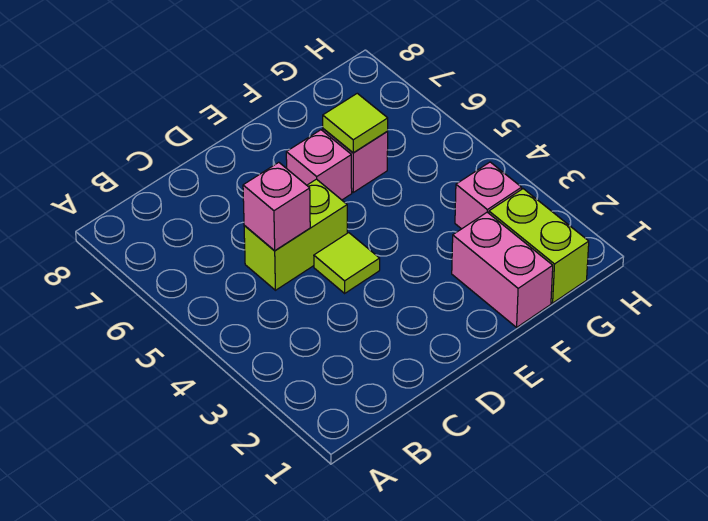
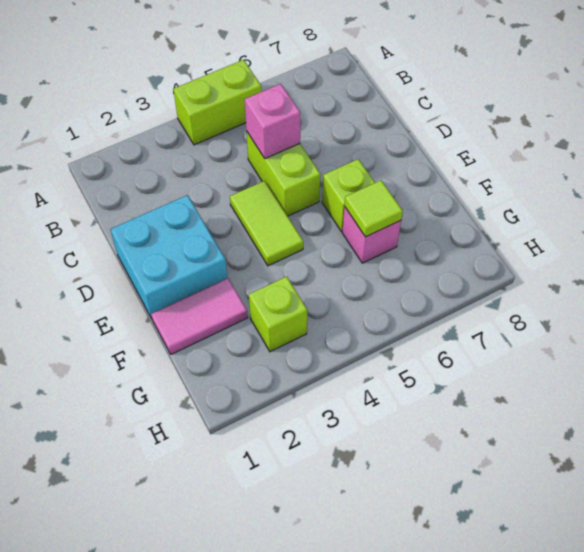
none -> cyan 2x2 brick [110,195,227,319]
lime 1x1 tile [314,233,380,293] -> lime 1x2 tile [230,181,303,266]
pink 1x1 brick [286,130,352,200] -> lime 1x1 brick [322,159,375,232]
pink 1x2 brick [452,212,553,327] -> pink 1x2 tile [151,278,248,354]
lime 1x2 brick [489,189,589,303] -> lime 1x2 brick moved to [173,60,262,145]
pink 1x1 brick [455,162,522,229] -> lime 1x1 brick [249,276,307,352]

